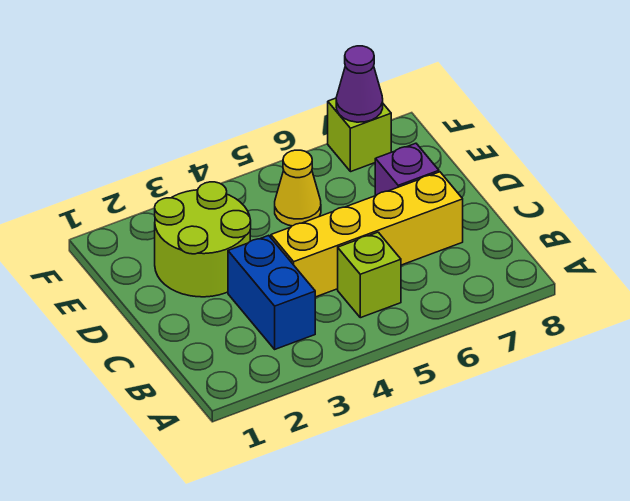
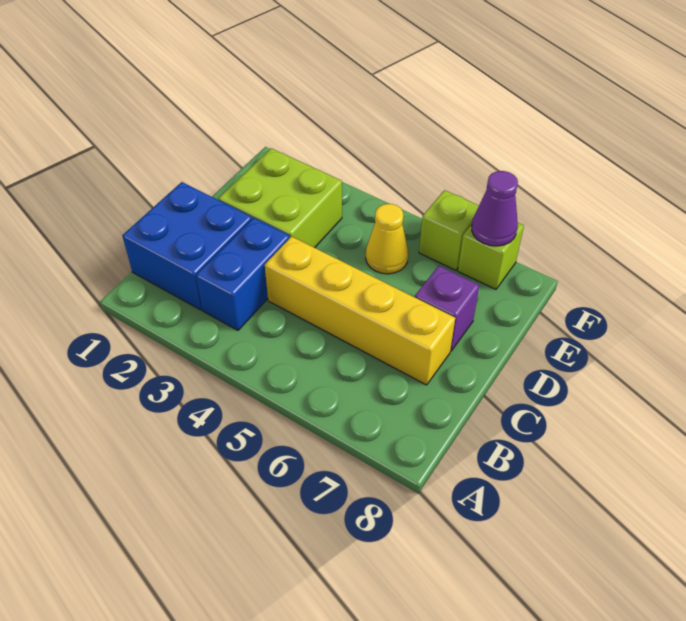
none -> blue 2x2 brick [122,182,252,310]
lime 1x1 brick [338,232,401,318] -> lime 1x1 brick moved to [419,190,479,270]
lime 2x2 round brick [155,182,251,297] -> lime 2x2 brick [218,148,342,248]

